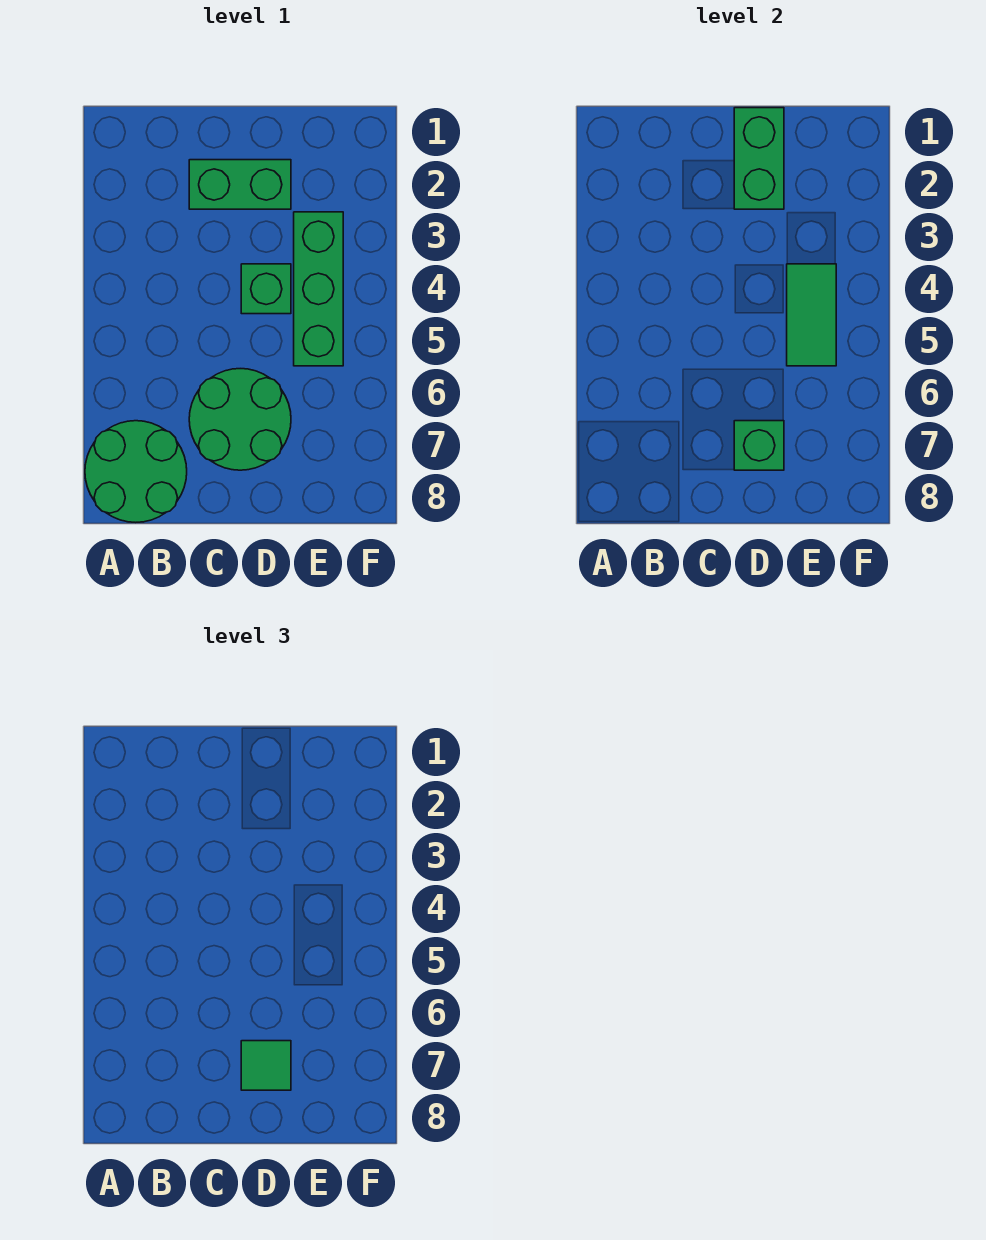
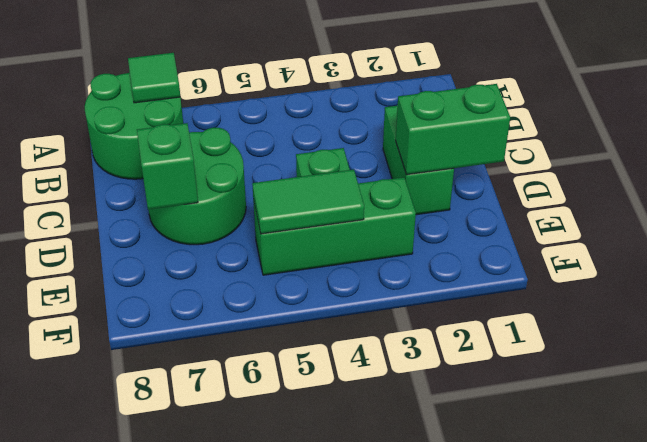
green 1x1 tile [241,1041,291,1090] -> green 1x1 tile moved to [128,53,180,103]

